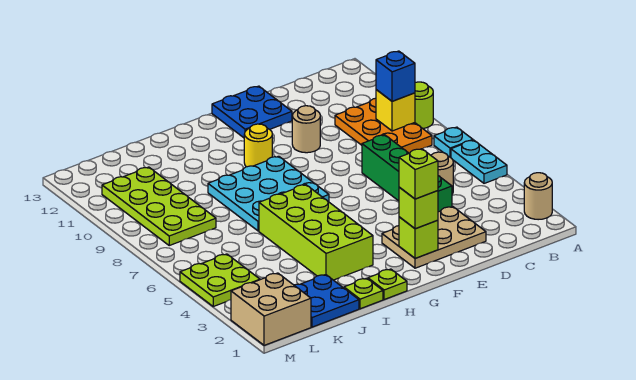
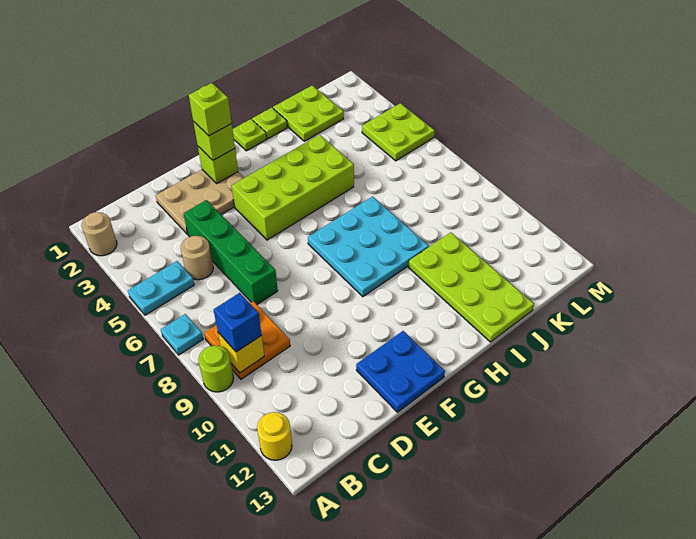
cyan 1x2 plate [451,140,507,183] -> cyan 1x2 plate turned to [128,261,194,315]
orange 2x3 plate [335,98,432,153] -> orange 2x2 plate [204,301,290,379]
tan 1x1 round brick [292,106,320,153] -> none
yellow 1x1 round brick [244,124,272,167] -> yellow 1x1 round brick moved to [257,412,292,460]
lime 2x4 brick [259,185,373,280] -> lime 2x4 brick turned to [232,135,354,240]
blue 2x2 plate [294,275,359,327] -> lime 2x2 plate [273,85,344,141]
lime 2x4 plate [102,167,216,245] -> lime 2x4 plate moved to [408,232,534,342]
tan 2x2 brick [231,273,311,345] -> none

